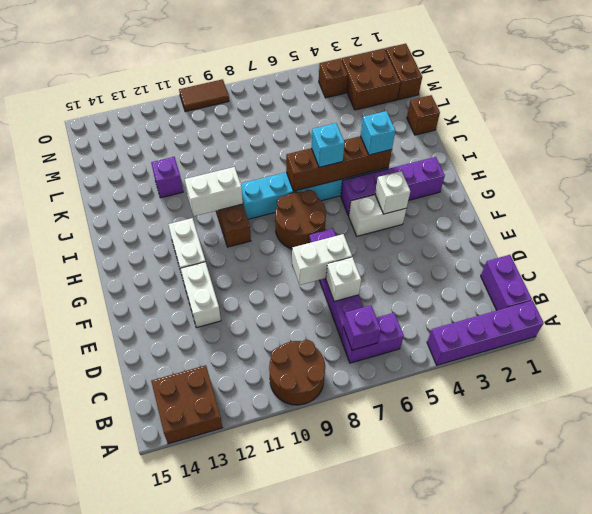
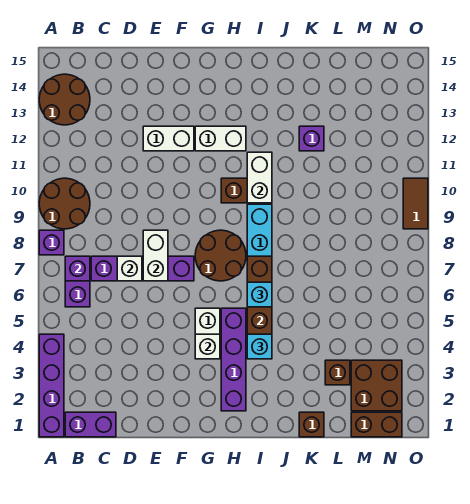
none -> purple 1x1 brick [39,230,64,255]
brown 2x2 brick [151,365,223,444] -> brown 2x2 round brick [39,74,90,125]
brown 1x1 brick [319,58,348,98] -> brown 1x1 brick moved to [325,360,350,385]

